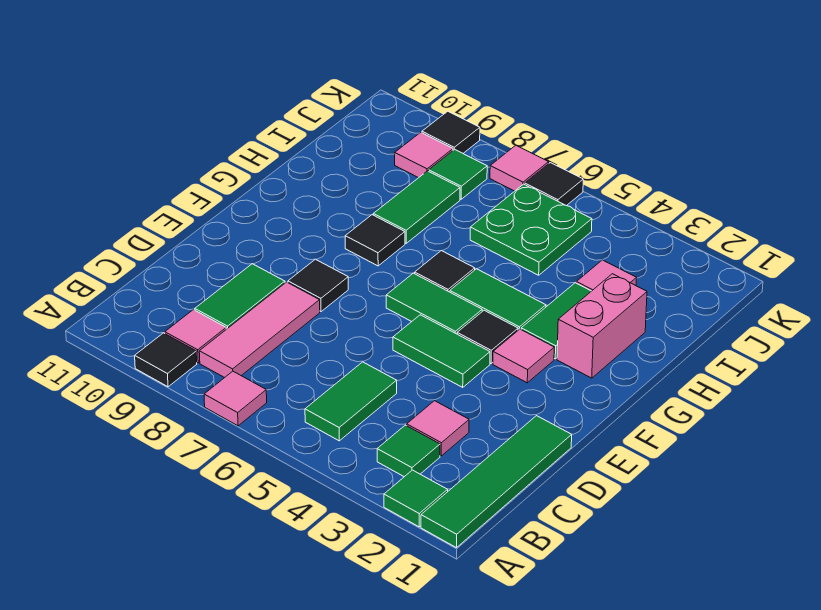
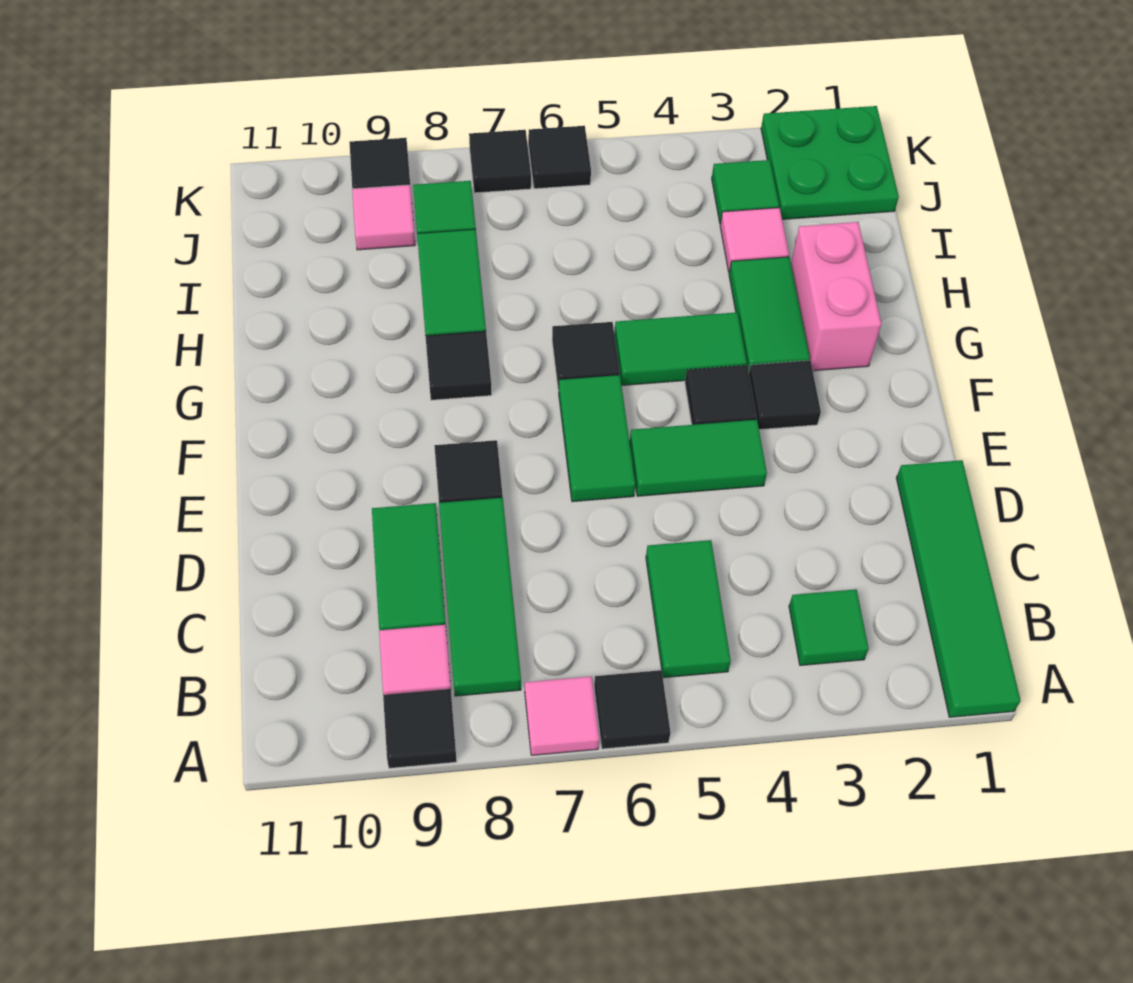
green 1x1 tile [384,470,448,527] -> green 1x1 tile moved to [712,160,779,224]
none -> black 1x1 tile [594,670,670,749]
pink 1x3 tile [199,282,320,378] -> green 1x3 tile [439,498,521,696]
pink 1x1 tile [407,401,469,456] -> none
pink 1x1 tile [493,329,554,383] -> black 1x1 tile [749,360,821,430]
green 1x2 tile [386,273,482,334] -> green 1x2 tile turned to [559,375,635,502]
green 2x2 plate [470,184,592,275] -> green 2x2 plate moved to [761,106,899,219]
pink 1x1 tile [490,145,549,191] -> black 1x1 tile [469,130,531,193]

